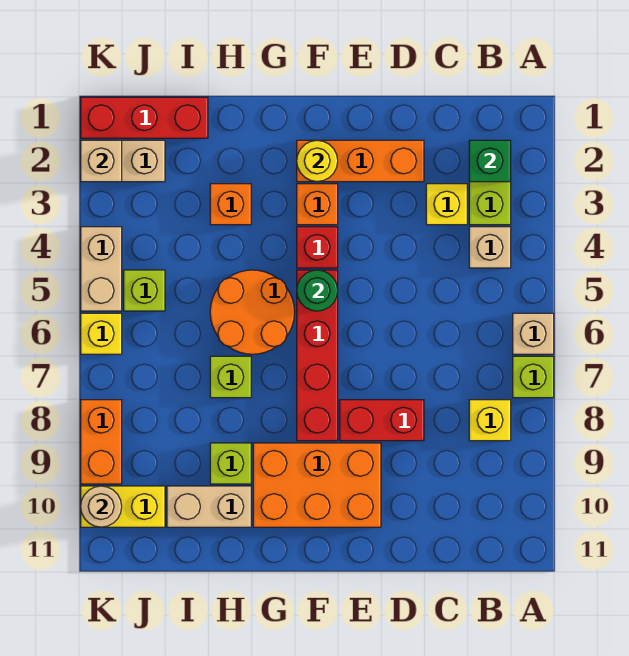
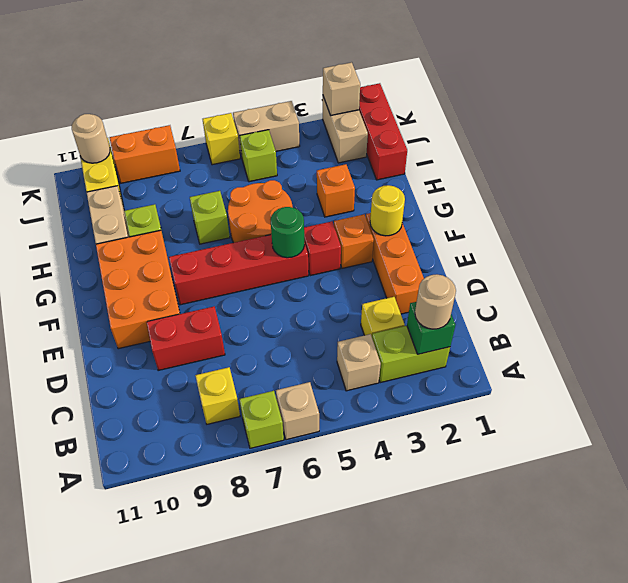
none -> tan 1x1 round brick [415,274,456,329]
red 1x2 brick [340,400,424,441] -> red 1x2 brick turned to [146,306,225,371]

